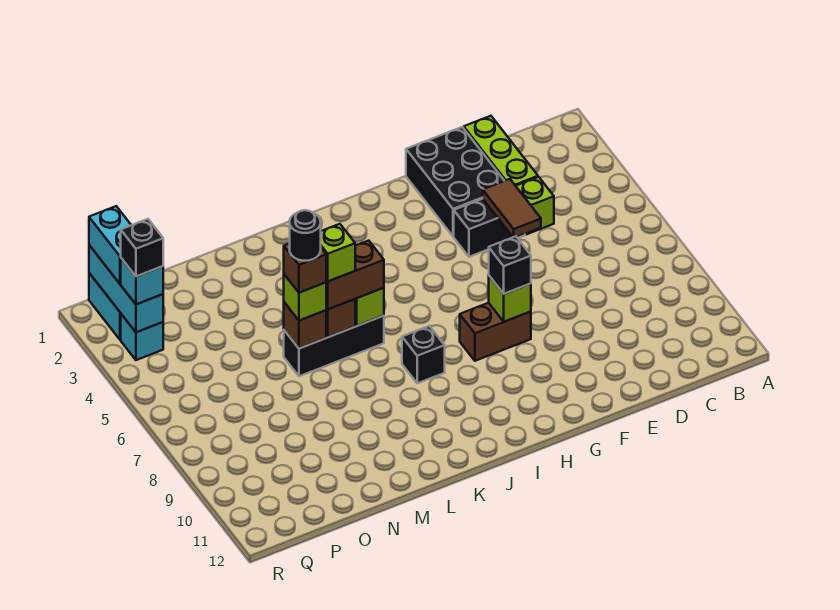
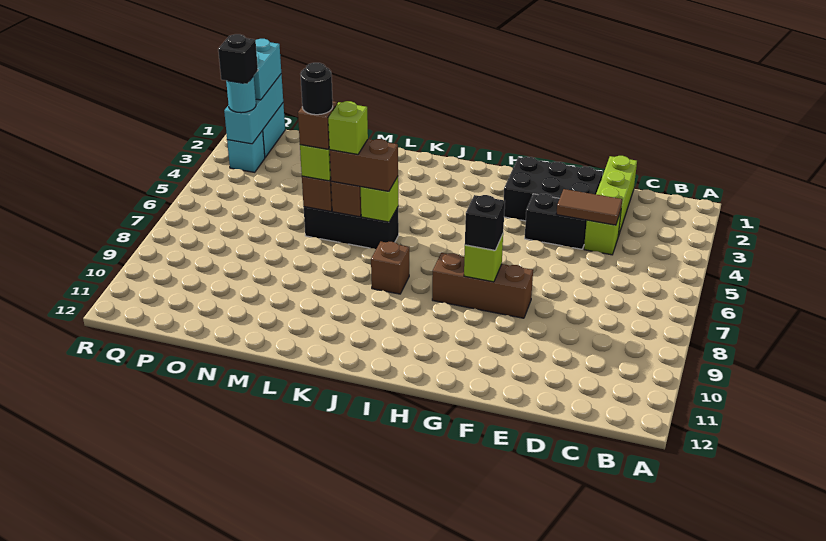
black 2x3 brick [406,127,504,236] -> black 2x3 brick turned to [504,157,603,221]
brown 1x2 tile [483,179,541,237] -> brown 1x2 tile turned to [556,189,622,225]
brown 1x2 brick [460,303,531,361] -> brown 1x3 brick [432,253,533,318]
black 1x1 brick [402,326,445,383] -> brown 1x1 brick [371,242,409,294]
cyan 1x1 brick [121,258,163,304] -> cyan 1x1 round brick [226,76,256,113]

